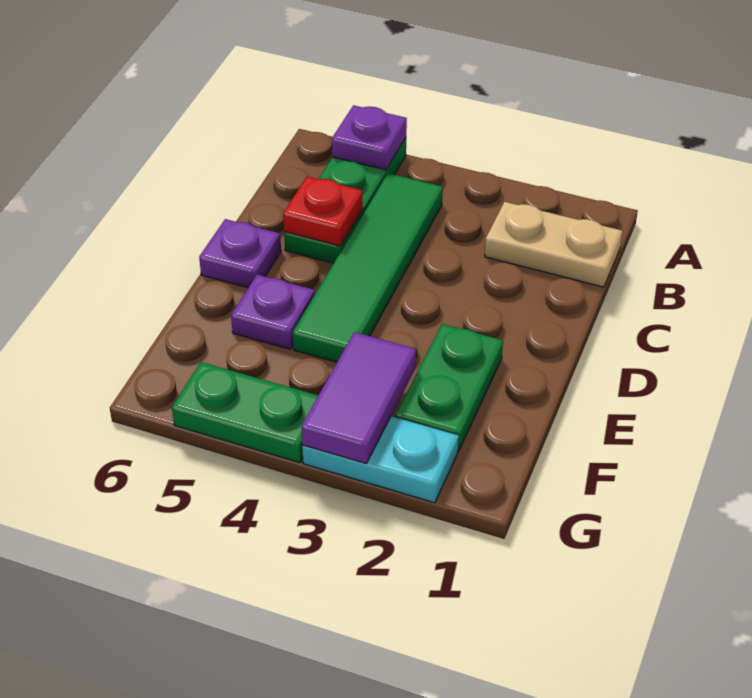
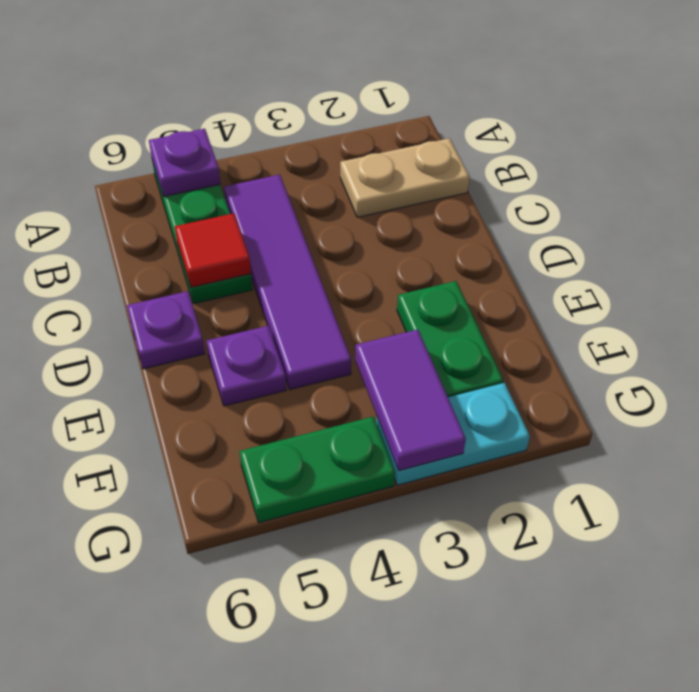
green 1x4 tile [293,173,443,362] -> purple 1x4 tile [224,175,351,389]
red 1x1 plate [283,176,363,246] -> red 1x1 tile [175,213,251,287]

